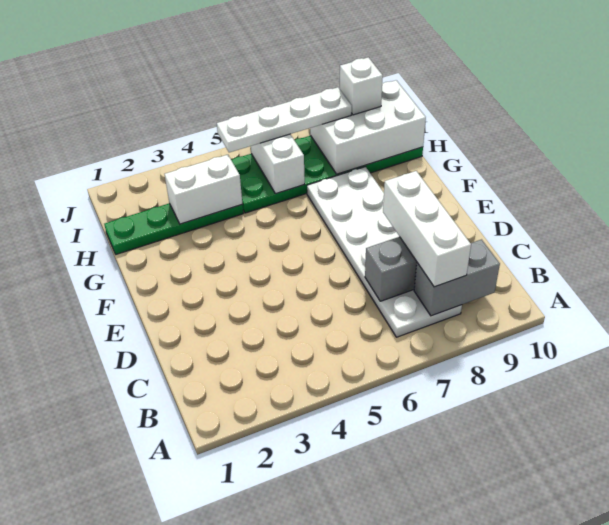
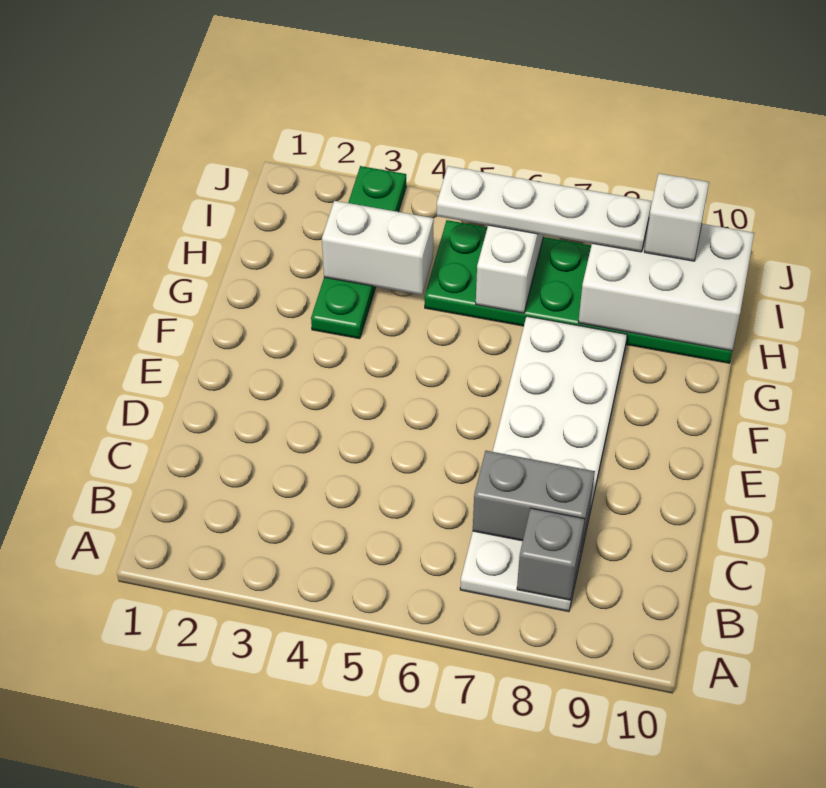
grey 1x2 brick [414,240,500,316] -> grey 1x1 brick [517,508,585,600]
white 1x3 brick [383,171,471,287] -> none
green 1x4 plate [104,203,243,254] -> green 1x4 plate turned to [311,166,406,339]

